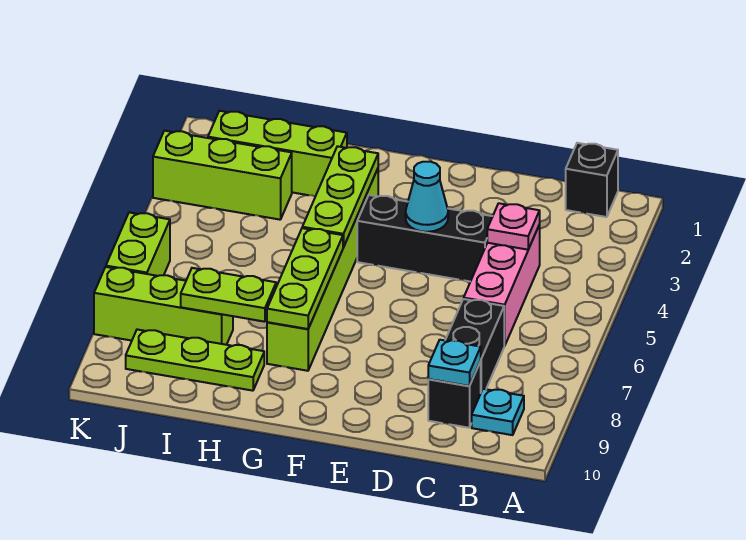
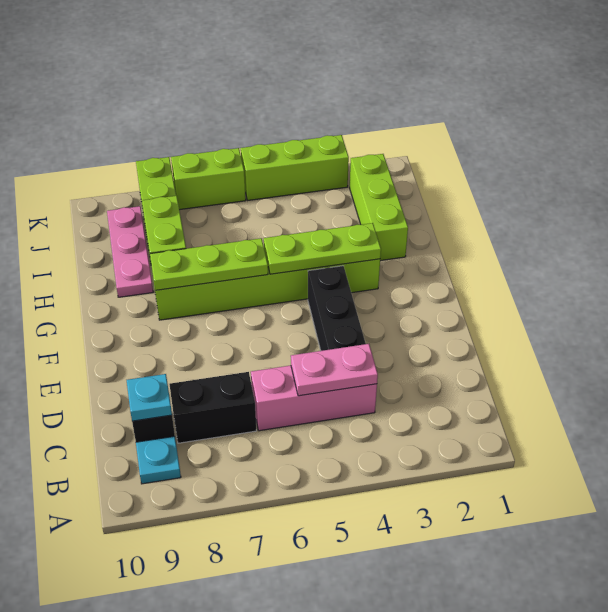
black 1x1 brick [566,143,618,217] -> none
pink 1x1 plate [487,203,540,250] -> pink 1x2 plate [291,344,378,396]
cyan 1x1 cone [406,162,448,232] -> none
lime 1x3 plate [126,329,264,391] -> pink 1x3 plate [107,206,153,297]
lime 1x3 brick [153,131,292,220] -> lime 1x3 brick turned to [241,135,349,200]

